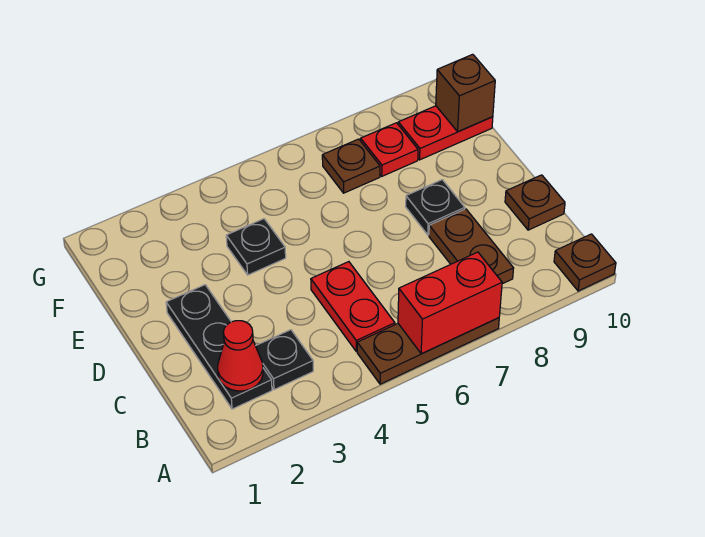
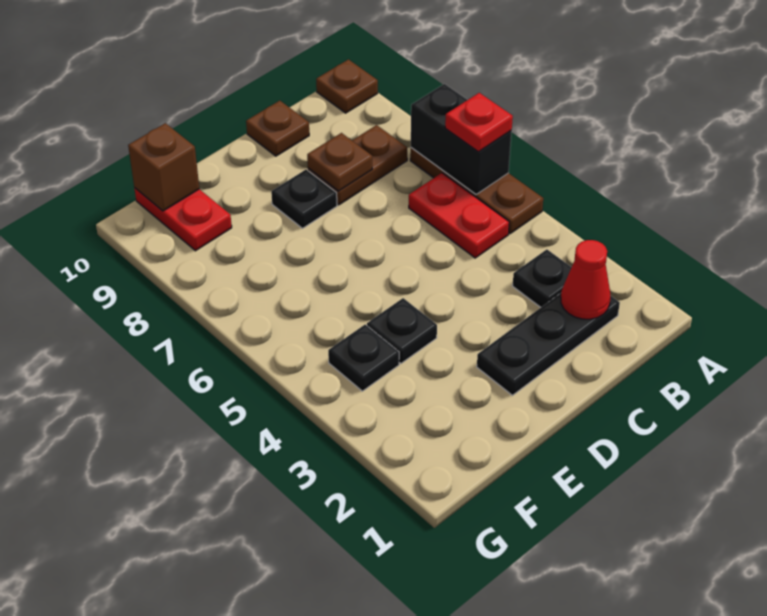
red 1x2 brick [398,252,502,354] -> black 1x2 brick [411,84,512,194]
red 1x2 plate [311,262,395,351] -> red 1x2 plate turned to [409,173,509,258]
none -> black 1x1 plate [328,324,399,391]
brown 1x1 plate [322,139,380,193] -> brown 1x1 plate moved to [307,133,372,191]
red 1x1 plate [361,123,418,176] -> red 1x1 plate moved to [445,93,513,152]

